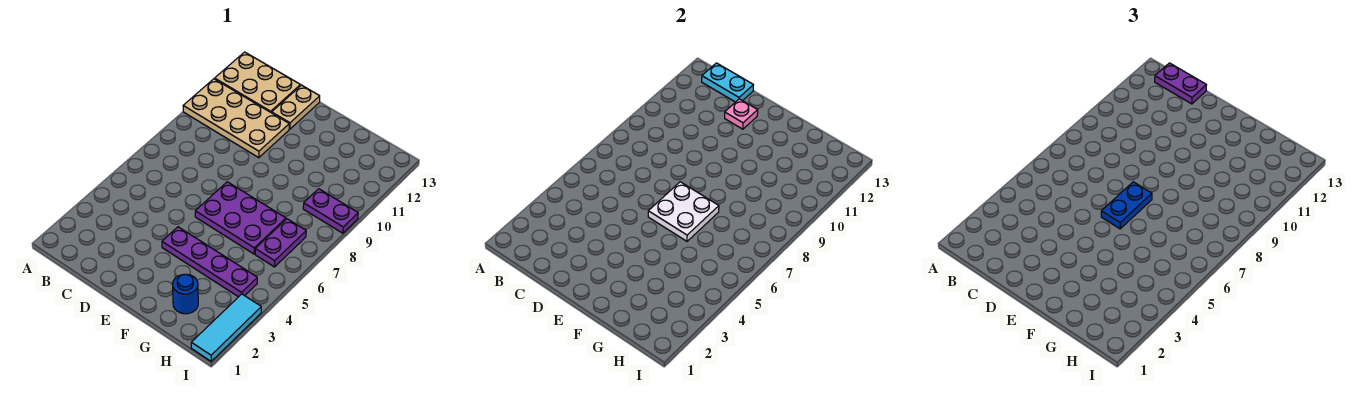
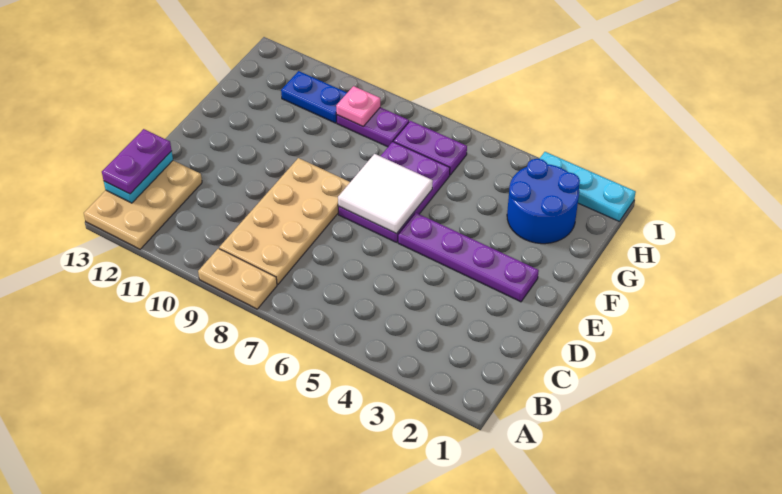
tan 2x4 plate [183,79,289,158] -> tan 2x4 plate moved to [219,158,350,284]
tan 1x2 plate [272,85,320,129] -> tan 1x2 plate moved to [198,248,277,309]
pink 1x1 plate [725,99,758,129] -> pink 1x1 plate moved to [336,86,380,127]
purple 1x4 plate [162,227,257,297] -> purple 1x4 plate turned to [398,213,539,302]
white 2x2 plate [648,182,719,241] -> white 2x2 tile [338,154,433,234]
blue 1x2 plate [1101,182,1152,229] -> blue 1x2 plate moved to [281,71,347,123]
blue 1x1 round brick [173,274,198,314] -> blue 2x2 round brick [507,159,580,244]
purple 1x2 plate [303,189,358,233] -> purple 1x2 plate turned to [337,107,409,147]
cyan 1x3 tile [191,294,261,361] -> cyan 1x3 plate [540,152,636,221]

